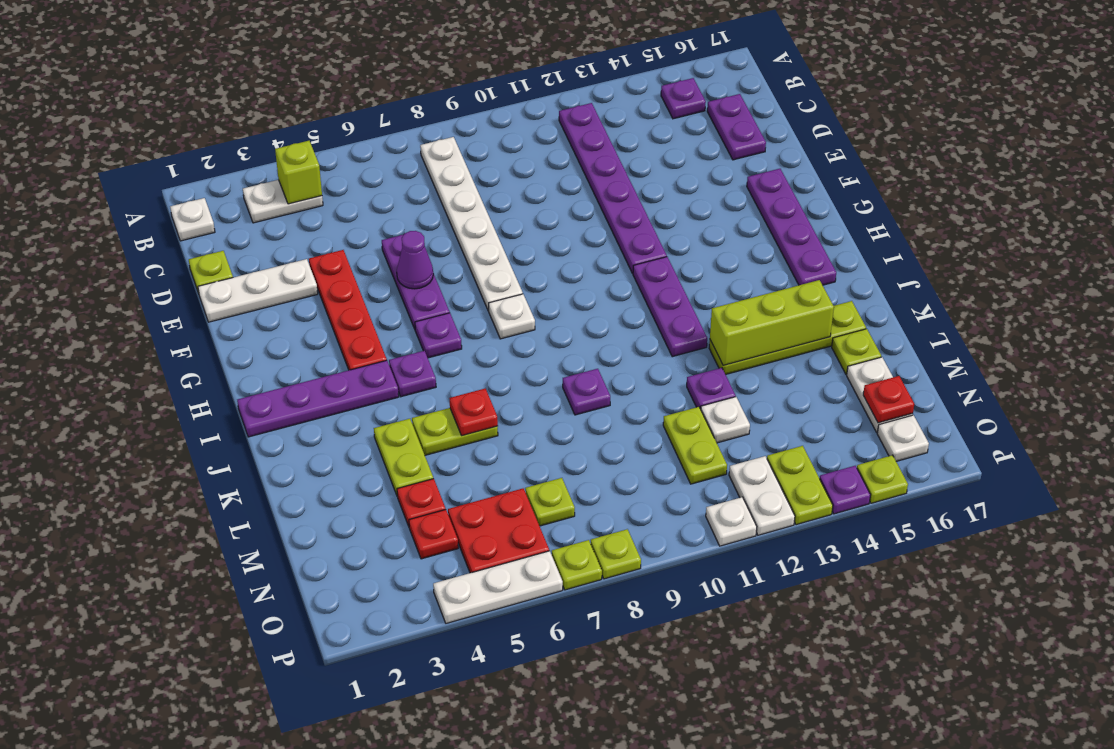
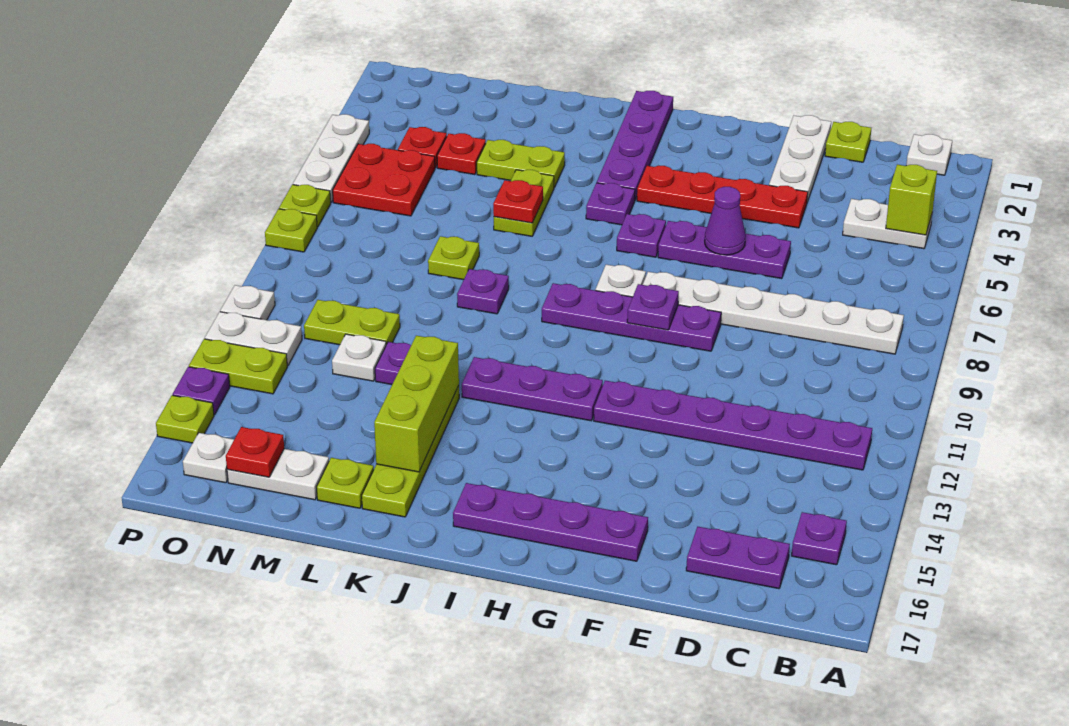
white 1x2 plate [243,180,323,223] -> white 1x2 plate turned to [843,199,932,249]
none -> purple 1x4 plate [542,283,721,351]
none -> purple 1x1 plate [627,284,679,330]
lime 1x1 plate [525,478,575,526] -> lime 1x1 plate moved to [428,236,479,280]

